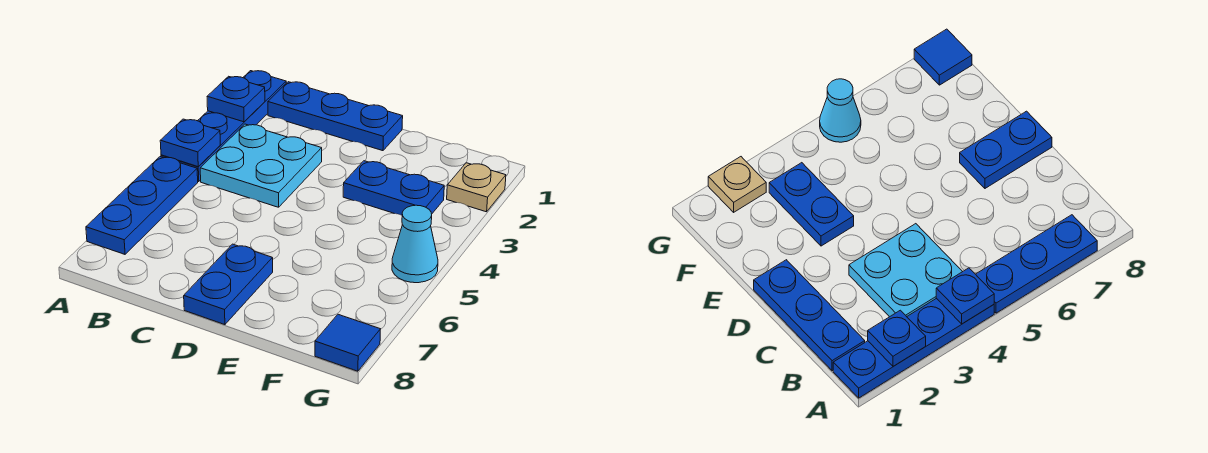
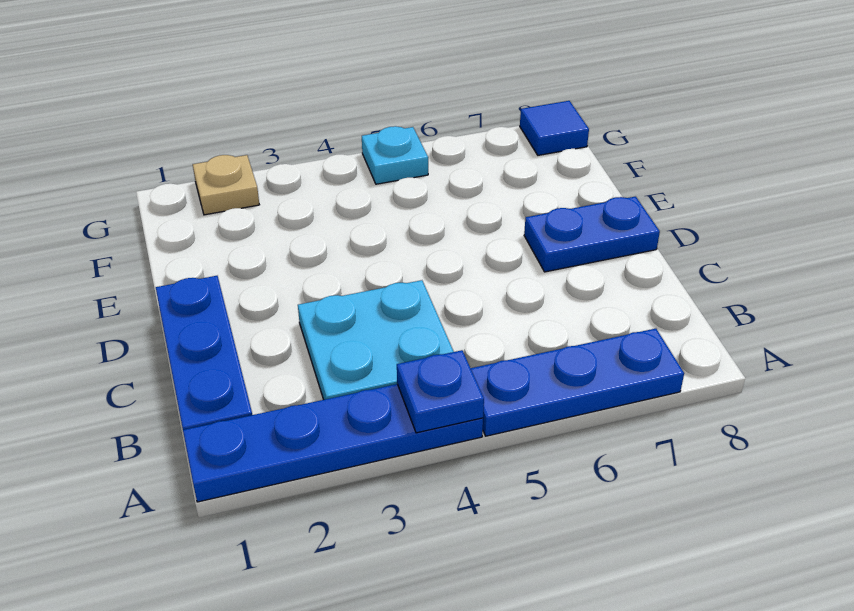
blue 1x1 plate [207,76,265,122] -> none
blue 1x2 plate [343,161,444,215] -> none
cyan 1x1 cone [392,205,438,283] -> cyan 1x1 plate [362,126,428,184]

